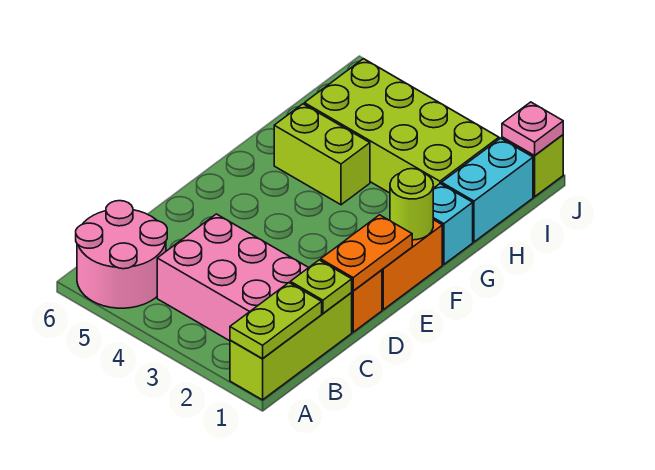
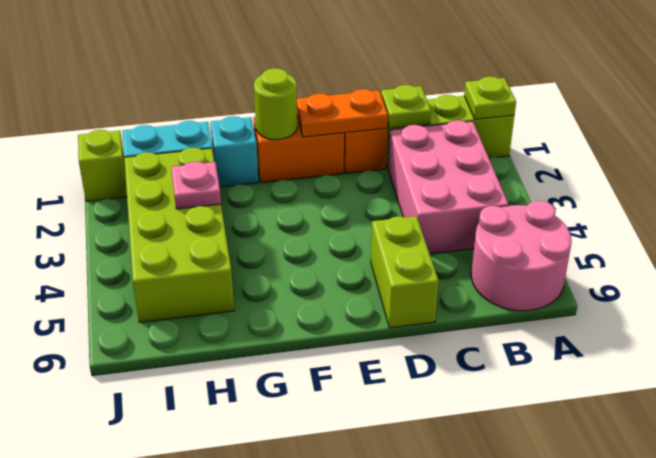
lime 1x2 plate [230,283,322,359] -> lime 1x1 plate [464,77,516,119]
lime 1x2 brick [274,104,370,205] -> lime 1x2 brick moved to [371,216,439,328]
pink 1x1 plate [502,102,563,155] -> pink 1x1 plate moved to [171,162,221,209]

